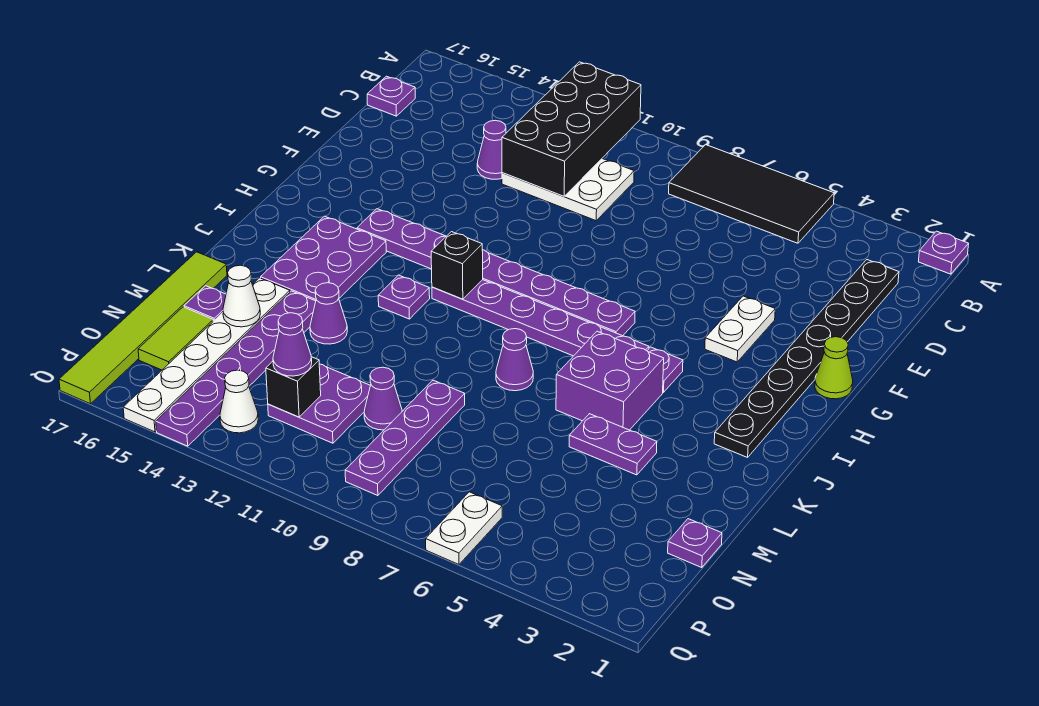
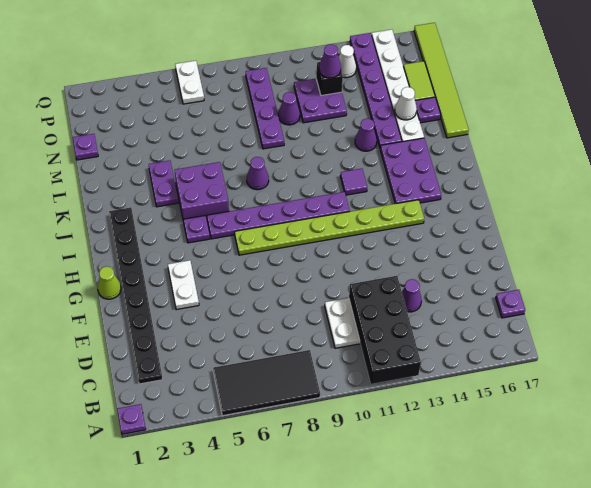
purple 1x8 plate [357,209,635,336] -> lime 1x8 plate [235,200,424,255]
black 1x1 brick [431,232,483,299] -> none
purple 1x1 plate [378,275,430,319] -> purple 1x1 tile [340,169,367,195]
purple 1x2 plate [569,414,657,475] -> purple 1x2 plate turned to [149,161,178,207]

